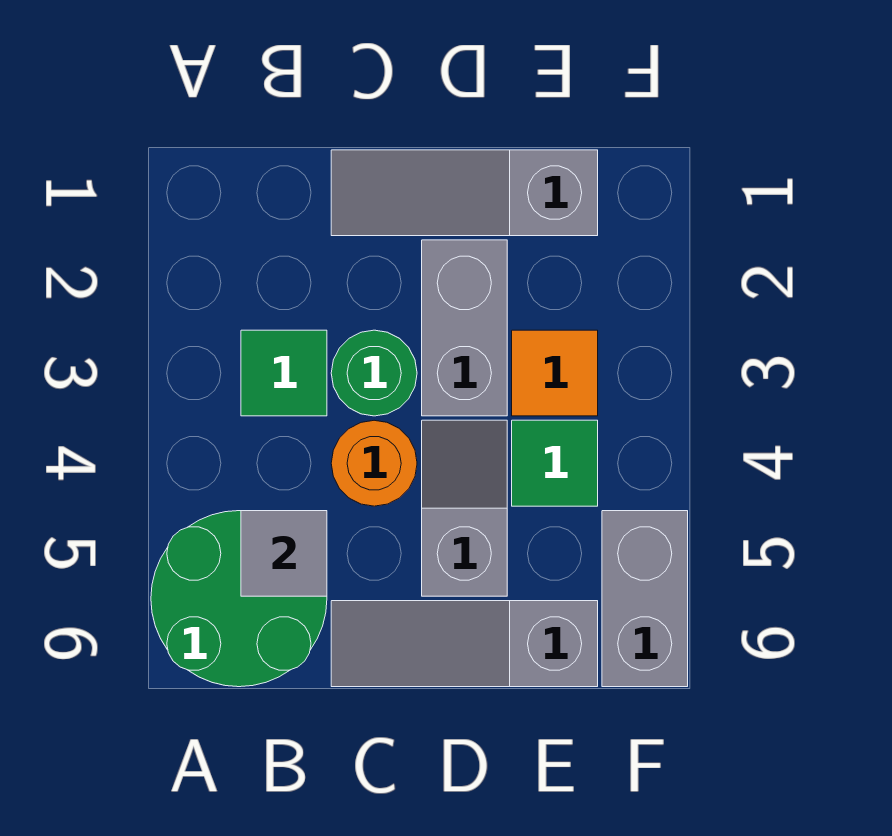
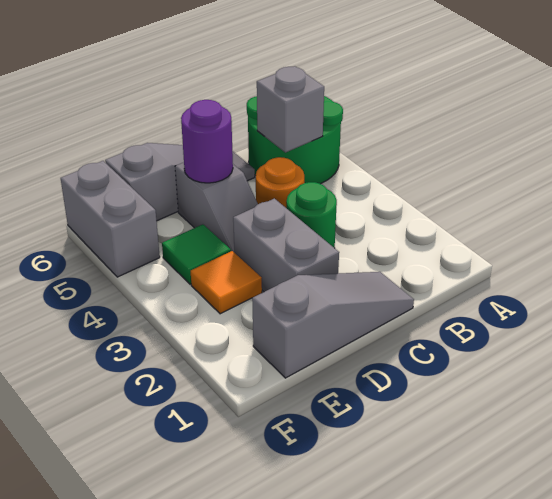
green 1x1 tile [241,330,327,416] -> none
grey 1x1 tile [241,511,327,596] -> grey 1x1 brick [257,66,324,153]
none -> purple 1x1 round brick [181,100,233,183]

